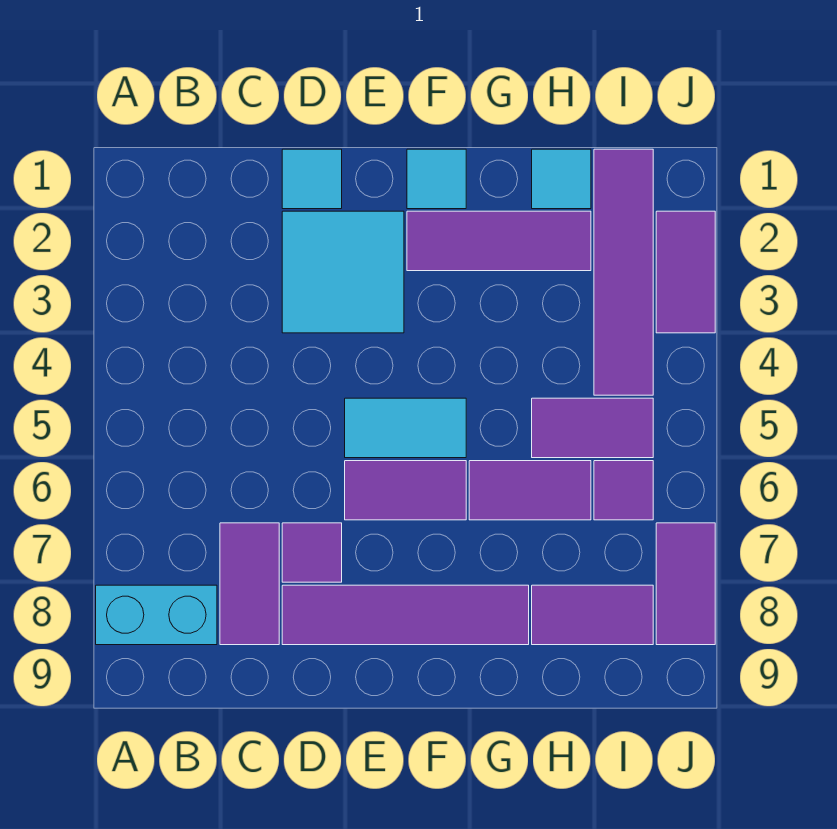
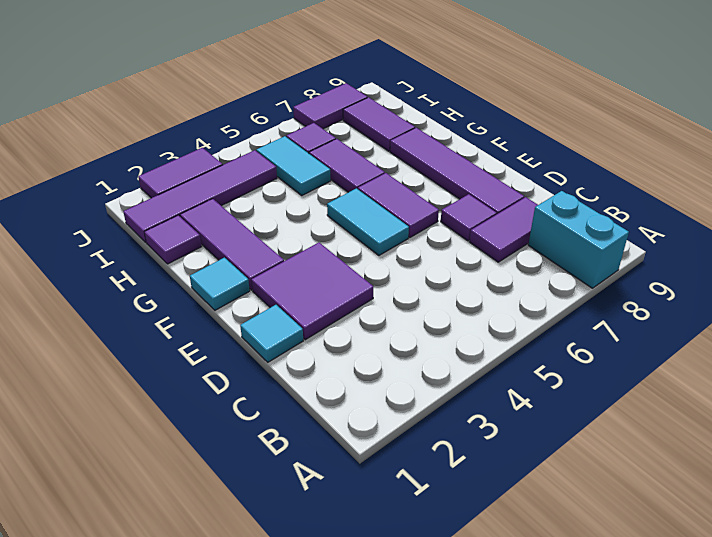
cyan 2x2 tile [282,211,404,333] -> purple 2x2 tile [251,243,373,340]
cyan 1x1 tile [532,149,591,209] -> purple 1x1 tile [144,215,202,264]
purple 1x2 tile [532,398,653,458] -> cyan 1x2 tile [256,136,331,195]

